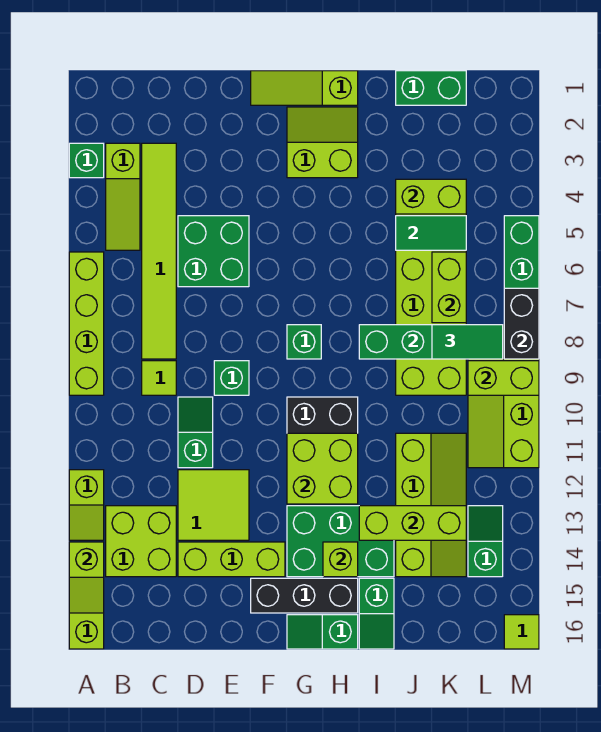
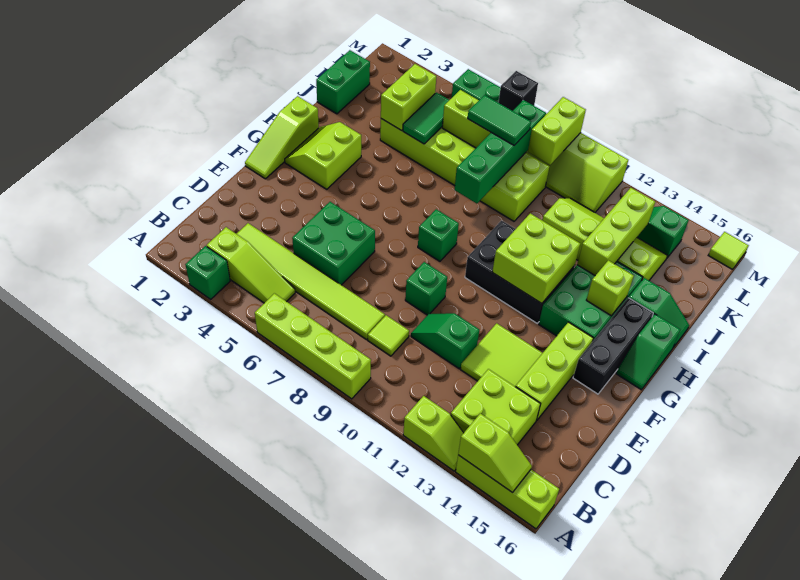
green 1x2 tile [432,325,503,359] -> green 1x2 tile turned to [468,95,531,145]
black 1x2 brick [504,288,539,359] -> black 1x1 brick [498,71,538,111]

